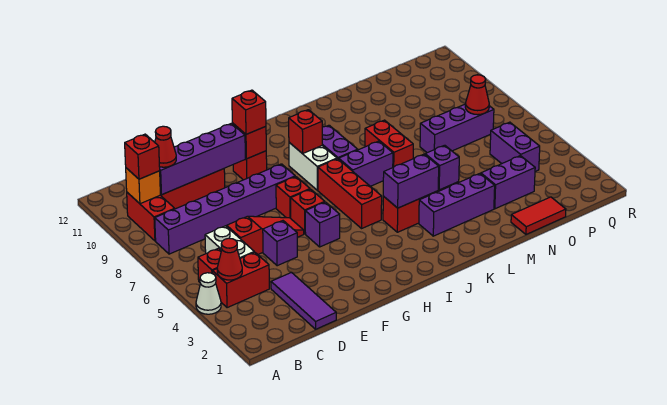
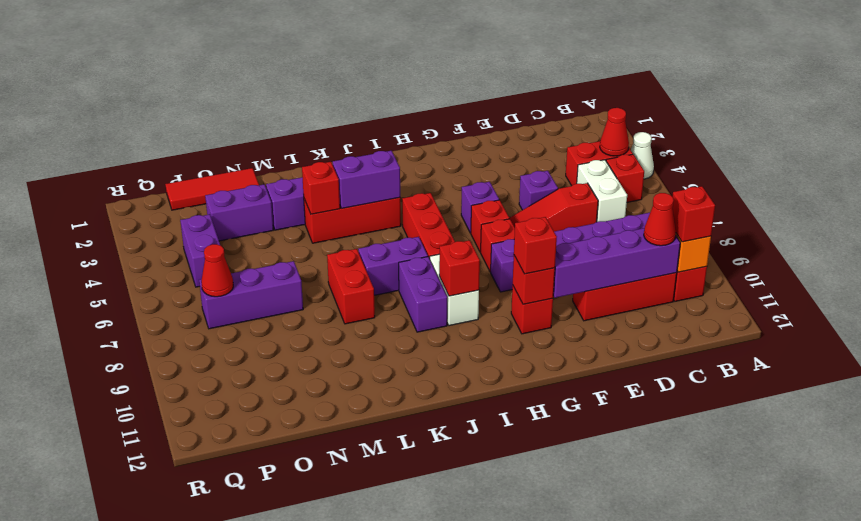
purple 1x3 tile [271,272,336,329] -> none
purple 1x1 brick [425,145,459,190] -> red 1x1 brick [302,162,340,214]
red 1x2 tile [511,197,566,234] -> red 1x3 tile [165,168,259,210]

